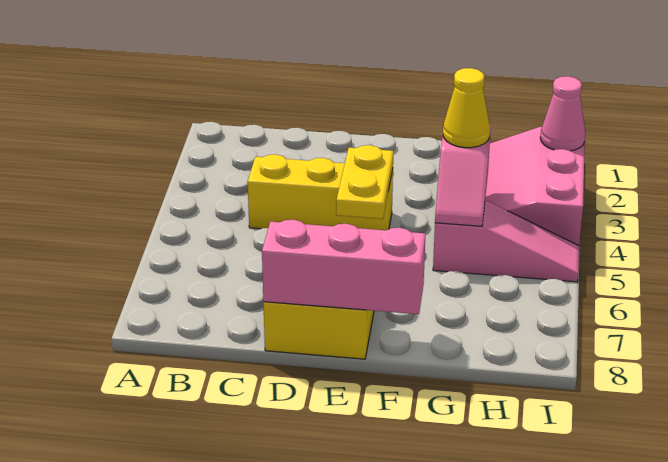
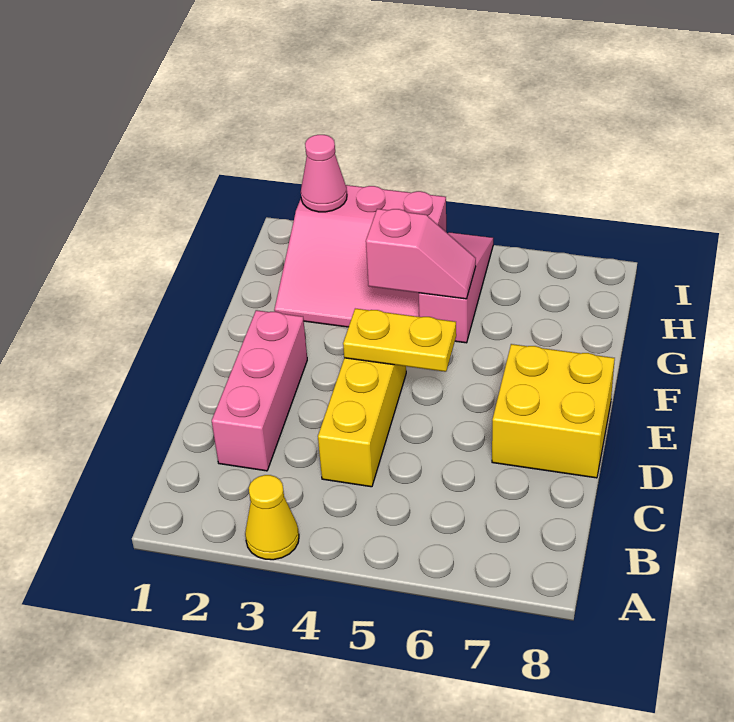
pink 1x3 brick [262,220,425,314] -> pink 1x3 brick moved to [212,310,307,471]
yellow 1x1 cone [443,68,490,148] -> yellow 1x1 cone moved to [245,475,299,560]

